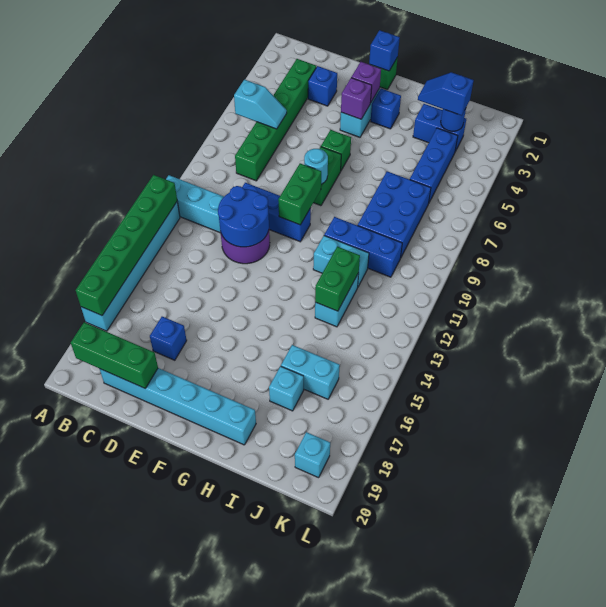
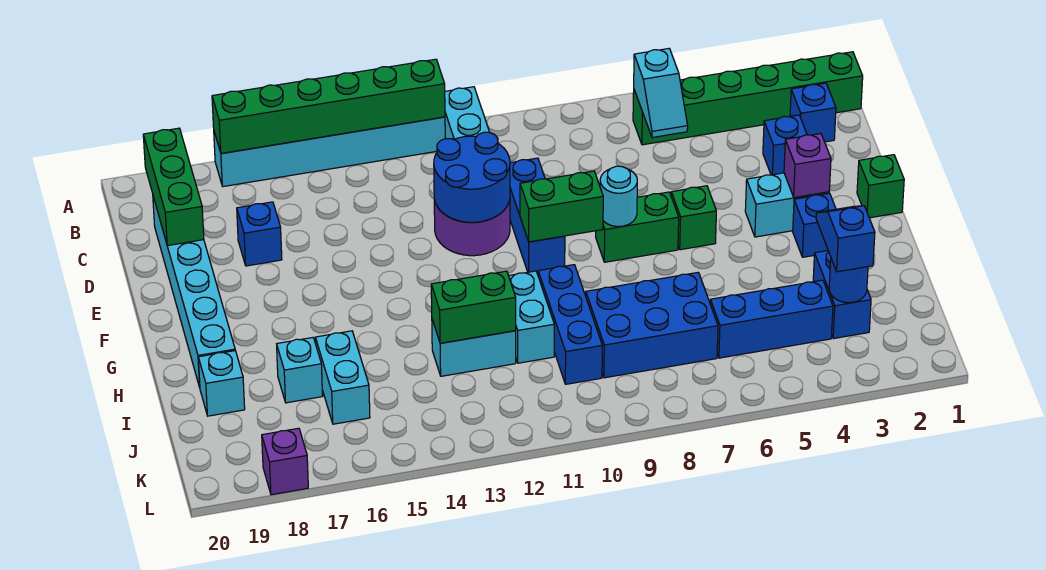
green 1x6 brick [235,59,316,181] -> green 1x6 brick moved to [633,52,863,145]
blue 1x1 brick [369,30,400,71] -> blue 1x1 brick moved to [790,83,836,142]
purple 1x1 brick [341,78,372,119] -> purple 1x1 brick moved to [262,428,308,495]
cyan 1x1 brick [295,432,330,478] -> cyan 1x1 brick moved to [198,351,245,416]

